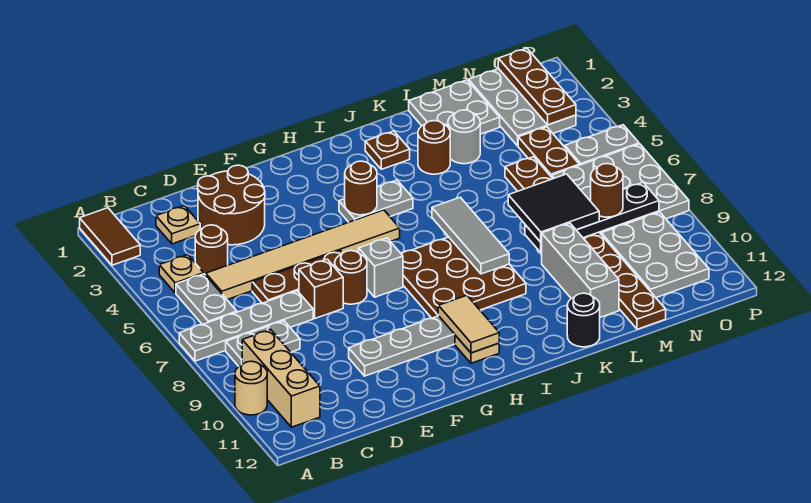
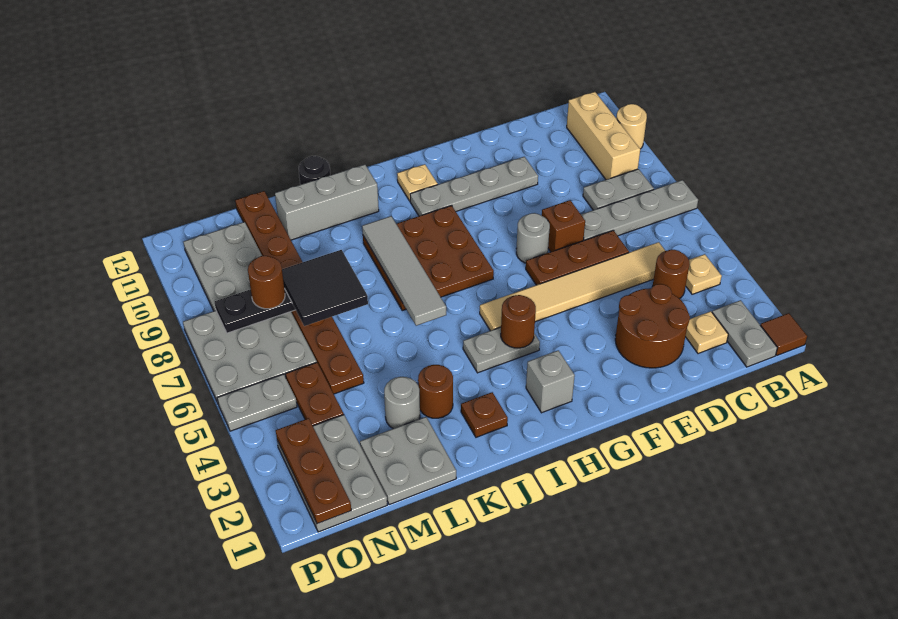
brown 1x2 tile [80,208,140,265] -> brown 1x1 tile [760,313,807,355]
grey 1x2 plate [176,274,237,325] -> grey 1x2 plate moved to [712,300,777,367]
brown 1x1 round brick [335,251,367,304] -> grey 1x1 round brick [516,213,550,263]
grey 1x1 brick [359,238,403,297] -> grey 1x1 brick moved to [526,350,575,413]
tan 1x2 tile [438,295,499,353] -> none
grey 1x3 tile [432,197,509,274] -> grey 1x4 tile [362,216,446,326]
grey 1x3 brick [542,223,619,317] -> grey 1x3 brick turned to [275,165,379,240]

